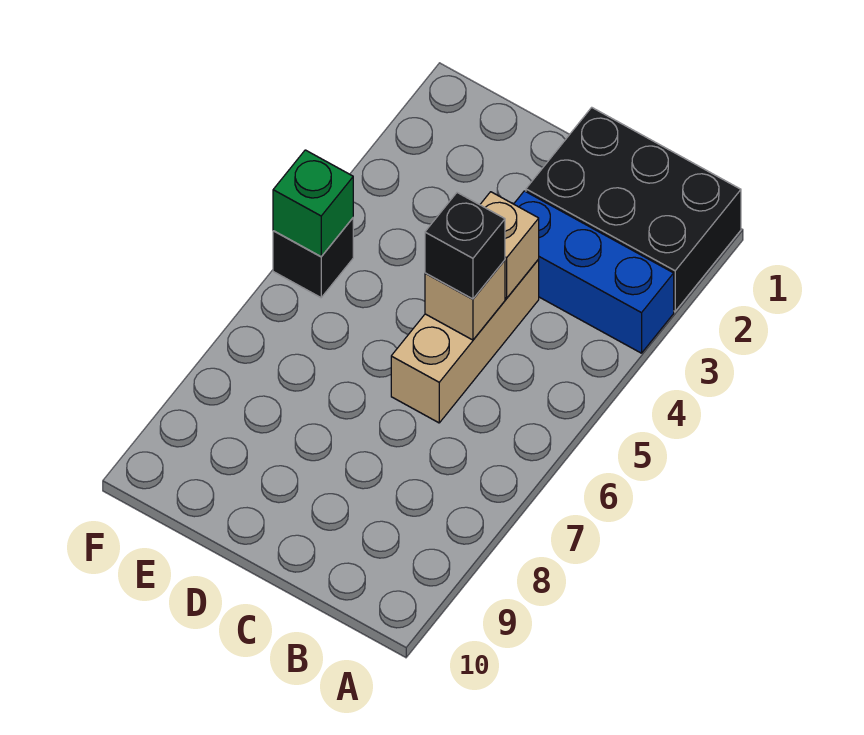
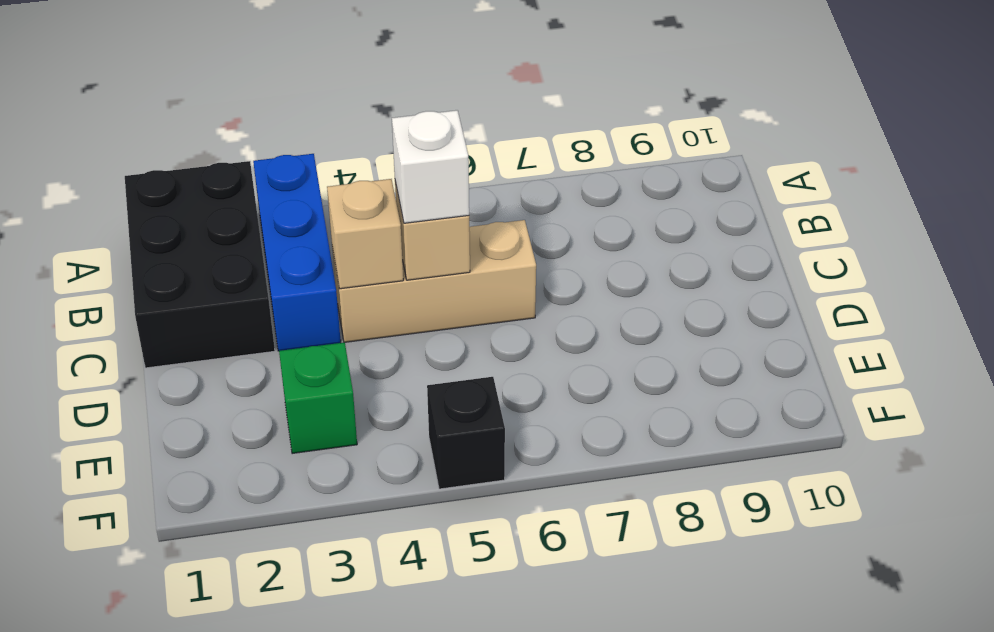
black 1x1 brick [425,193,505,299] -> white 1x1 brick [392,110,469,223]
green 1x1 brick [273,150,353,257] -> green 1x1 brick moved to [279,342,357,454]

